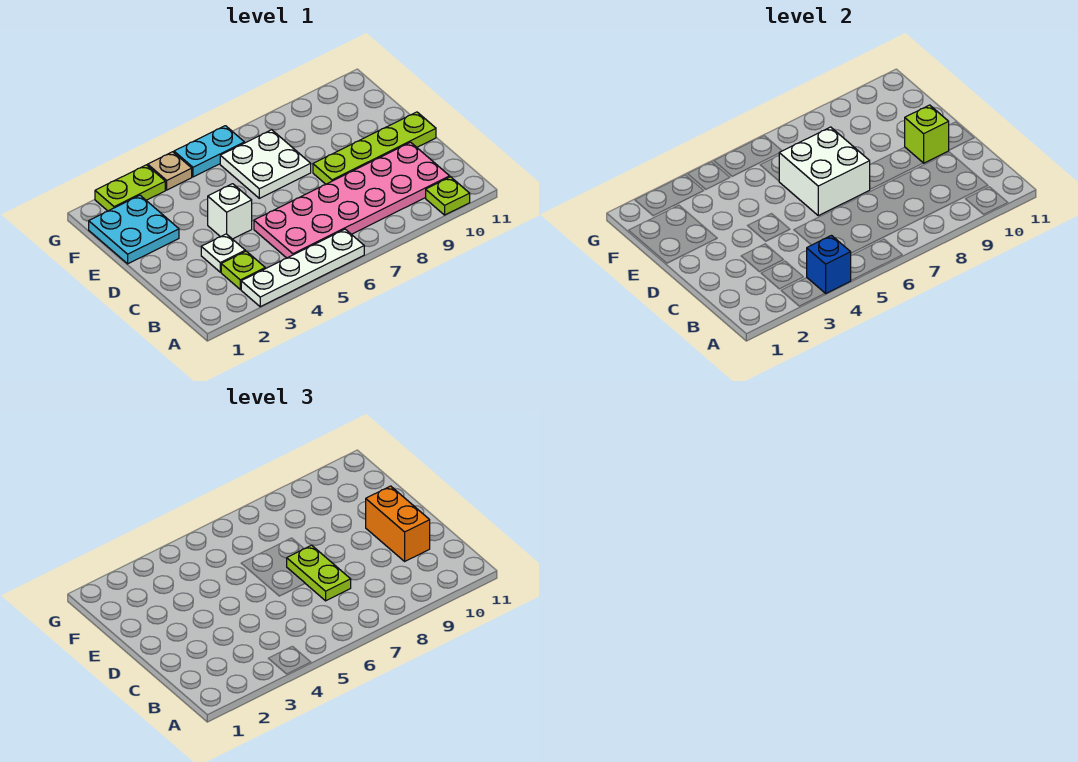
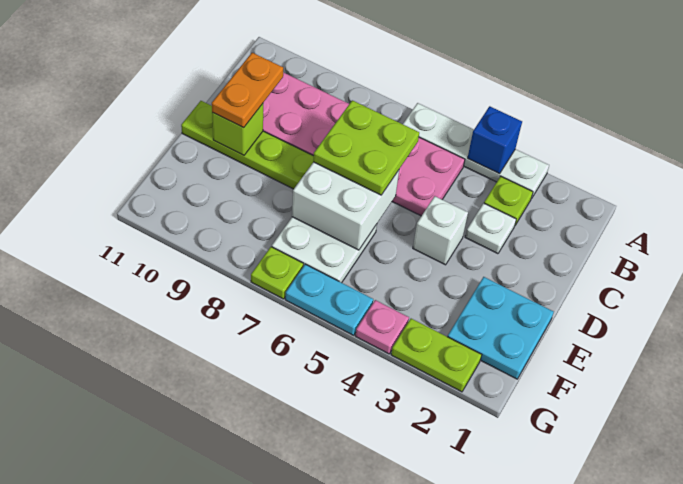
lime 1x1 plate [426,177,470,215] -> lime 1x1 plate moved to [251,247,303,299]
lime 1x2 plate [287,545,351,601] -> lime 2x2 plate [313,100,419,195]
orange 1x2 brick [366,486,430,561] -> orange 1x2 plate [212,53,283,128]
tan 1x1 plate [148,152,192,190] -> pink 1x1 plate [356,300,409,354]

